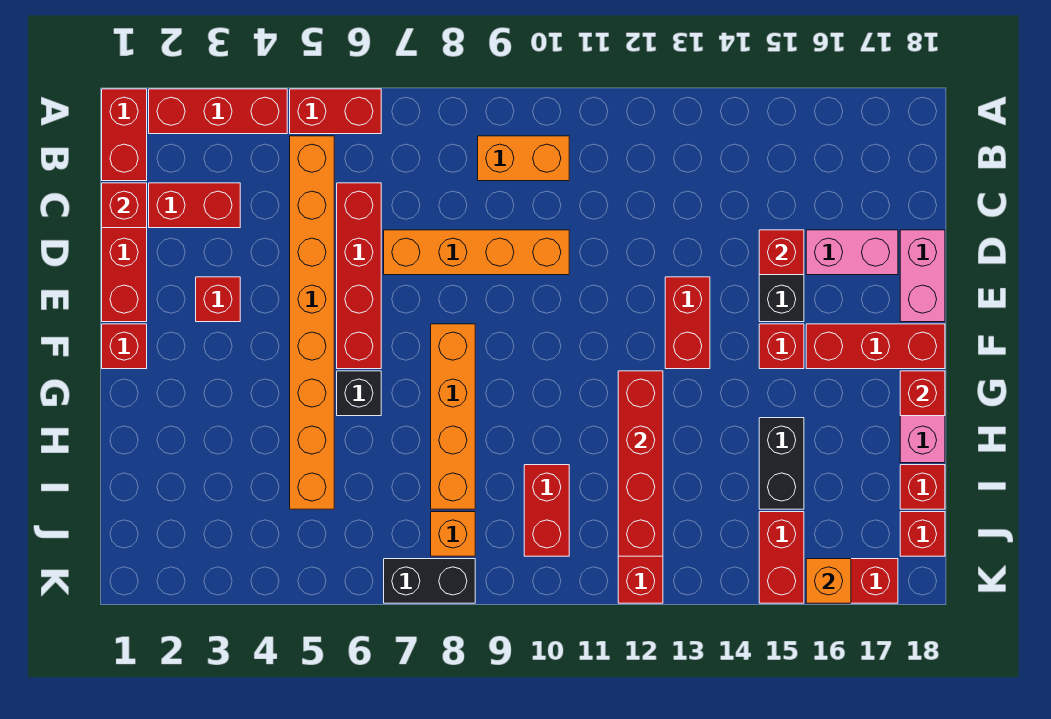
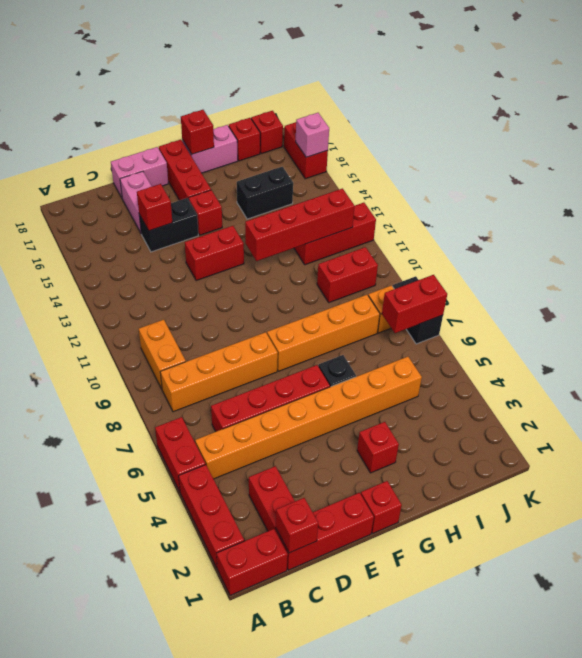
orange 1x4 brick [384,230,569,275] -> orange 1x4 brick turned to [160,332,278,412]
red 1x1 brick [196,277,240,322] -> red 1x1 brick moved to [357,422,399,473]
red 1x2 brick [759,512,804,603] -> red 1x2 brick moved to [382,275,447,333]
orange 1x1 brick [806,559,851,603] -> pink 1x1 brick [296,113,329,157]

